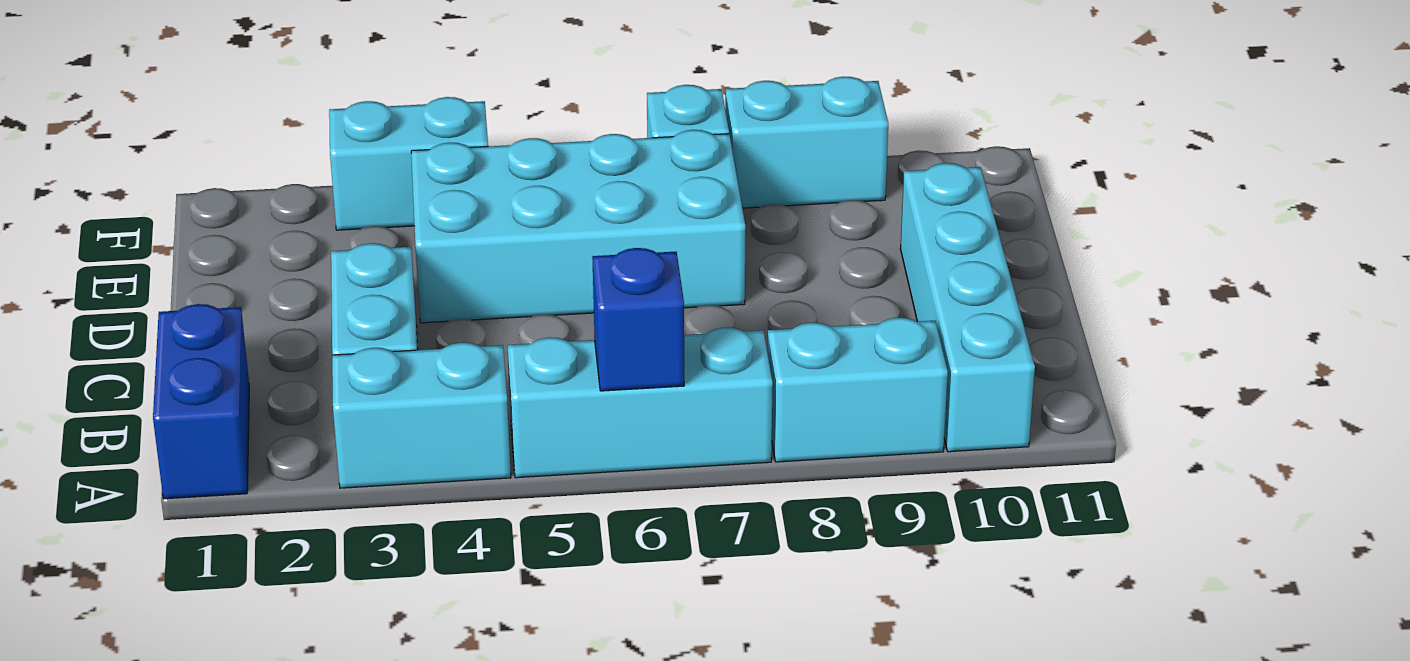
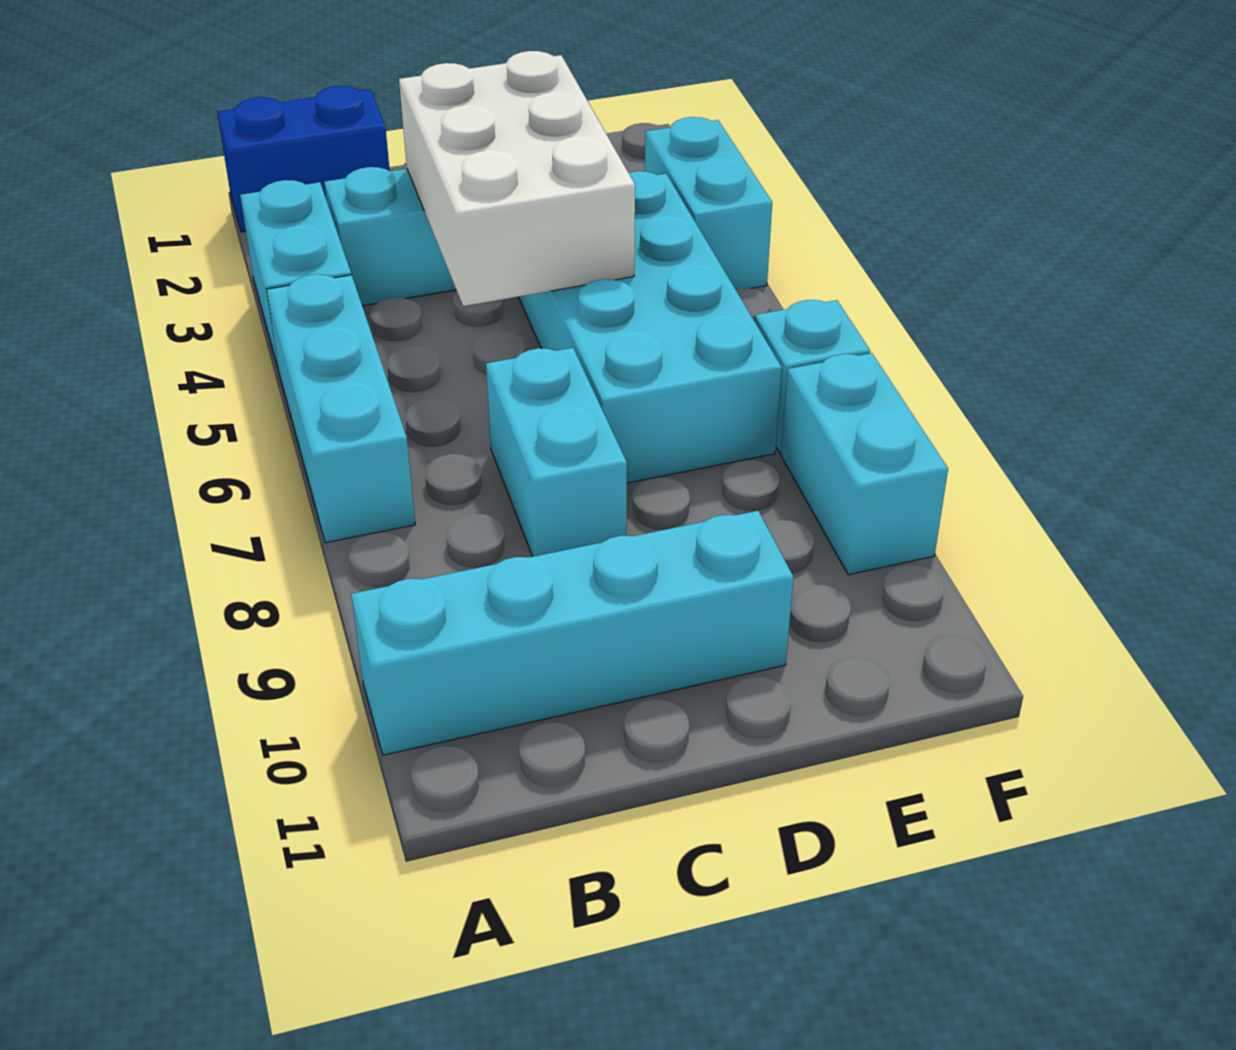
blue 1x1 brick [592,248,684,391] -> none
cyan 1x2 brick [767,318,948,462] -> cyan 1x2 brick moved to [486,348,627,557]
none -> white 2x3 brick [399,51,635,306]

